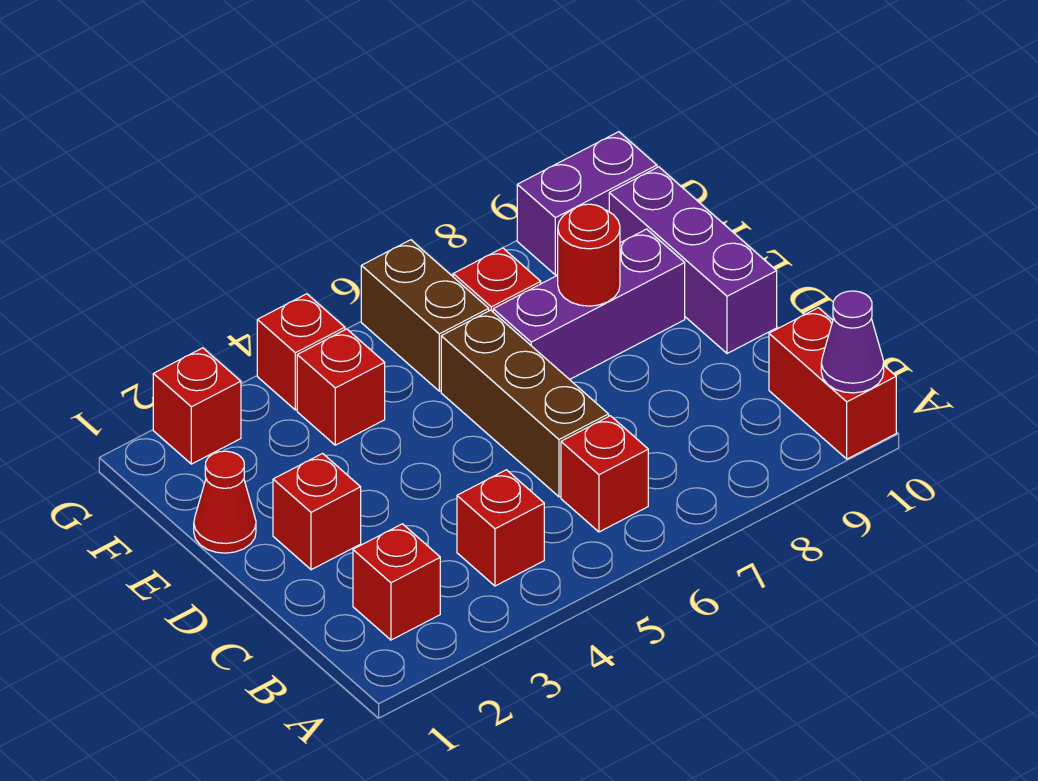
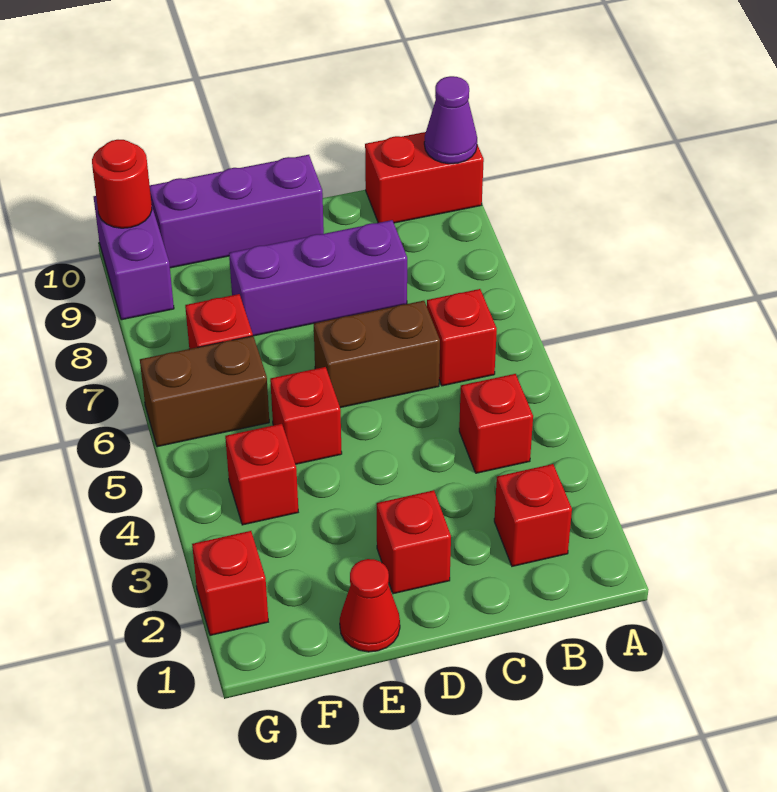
brown 1x3 brick [441,310,609,497] -> brown 1x2 brick [314,301,440,408]
purple 1x3 brick [493,229,685,380] -> purple 1x3 brick turned to [229,220,407,336]
red 1x1 round brick [558,204,620,306] -> red 1x1 round brick moved to [92,140,152,228]
red 1x1 brick [257,294,345,410] -> red 1x1 brick moved to [270,367,342,464]

